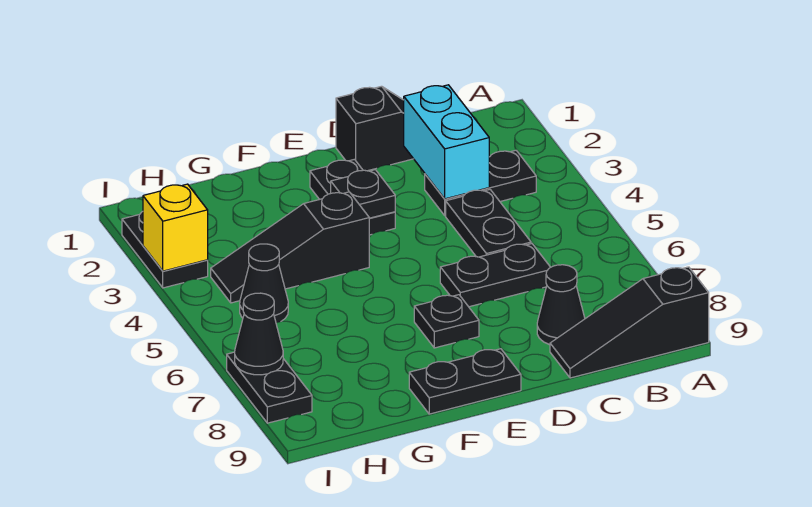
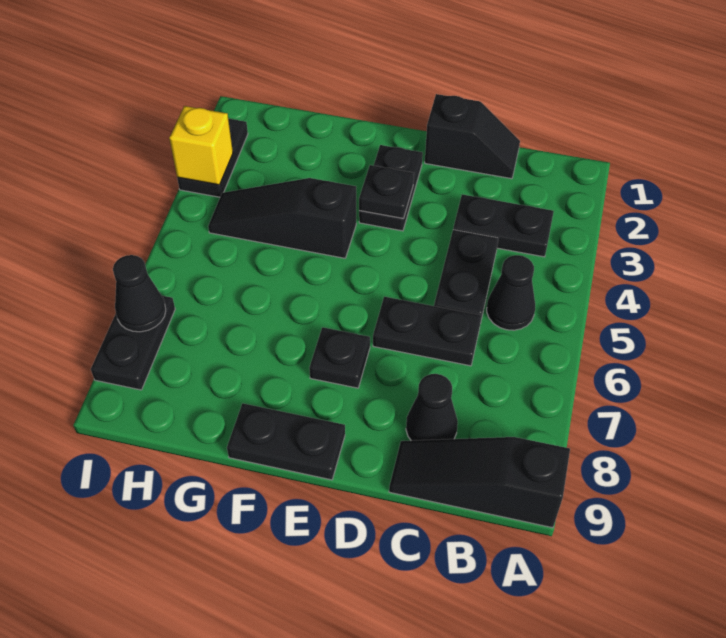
cyan 1x2 brick [404,85,489,199] -> none
black 1x1 cone [240,244,288,323] -> black 1x1 cone moved to [487,255,535,330]

